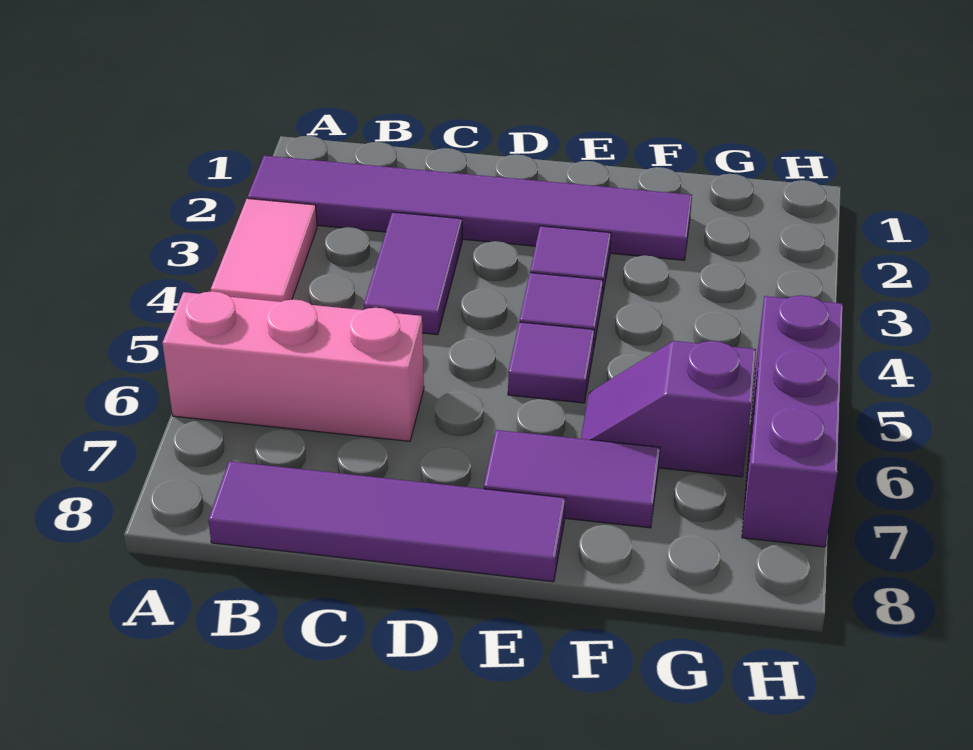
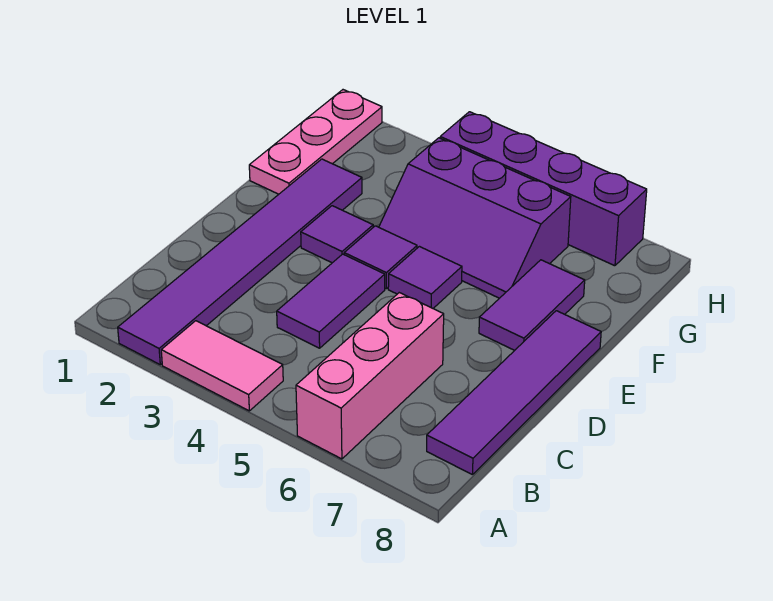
purple 1x2 tile [364,212,462,335] -> purple 1x2 tile turned to [277,254,385,348]
none -> pink 1x3 plate [249,90,382,194]
purple 1x2 slope [581,341,756,477] -> purple 2x3 slope [379,138,571,298]
purple 1x3 brick [742,295,843,547] -> purple 1x4 brick [440,112,647,266]

